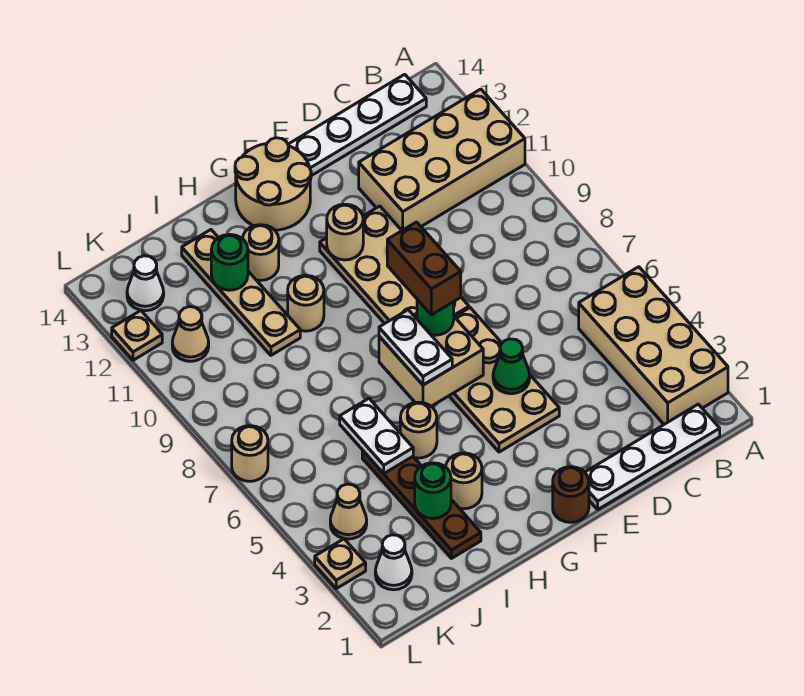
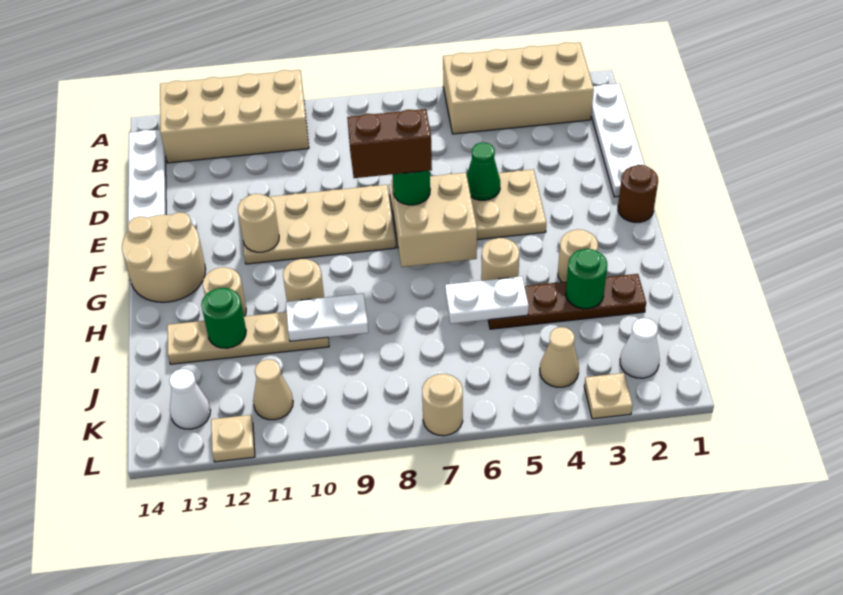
tan 2x4 brick [359,89,525,230] -> tan 2x4 brick turned to [160,70,309,163]
white 1x2 plate [379,310,452,385] -> white 1x2 plate moved to [286,293,368,341]

